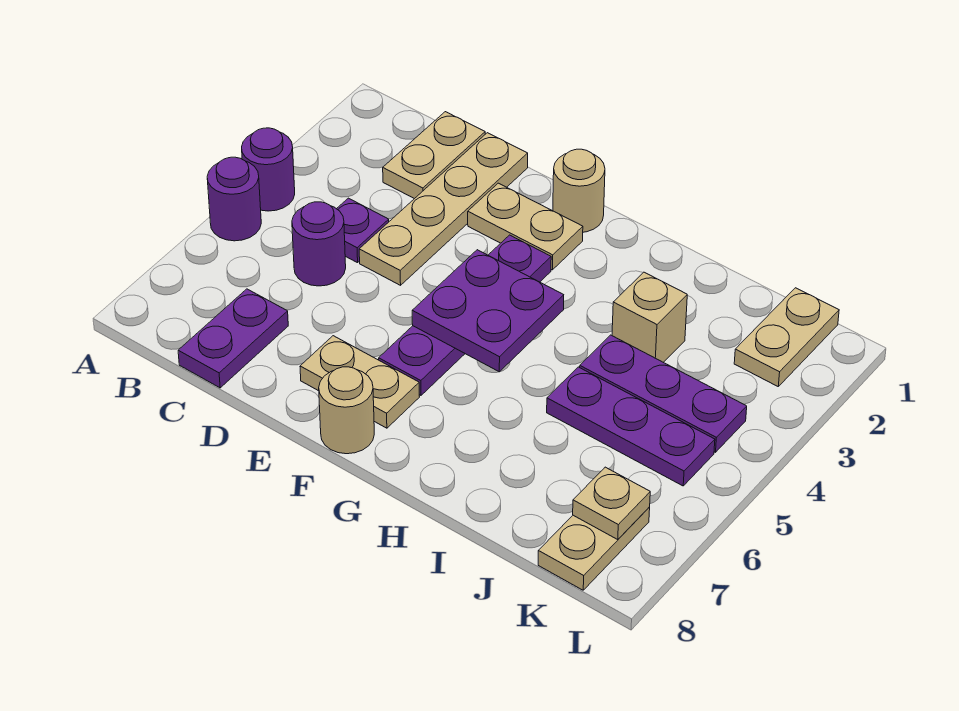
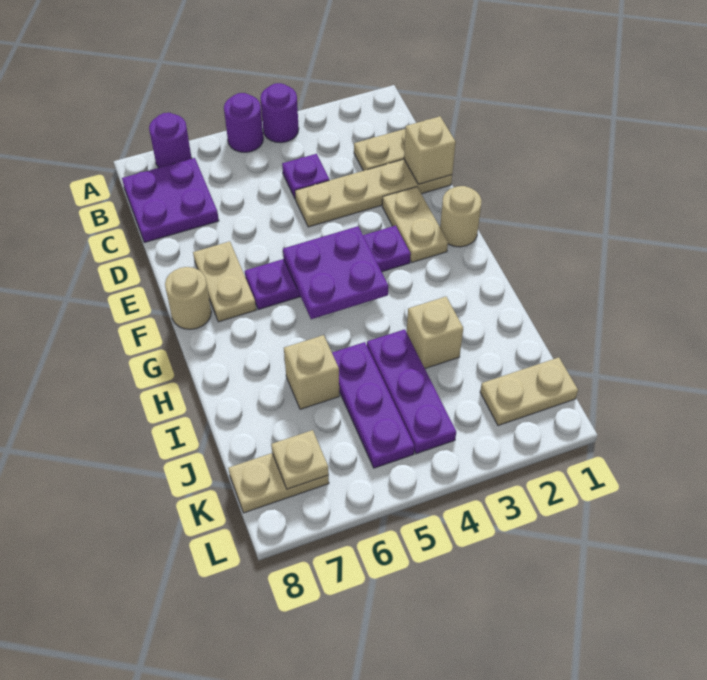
purple 1x1 round brick [292,202,346,286] -> purple 1x1 round brick moved to [149,113,192,168]
purple 1x2 plate [178,289,288,388] -> purple 2x2 plate [122,158,219,242]
none -> tan 1x1 brick [404,116,456,184]
none -> tan 1x1 brick [284,335,339,409]

